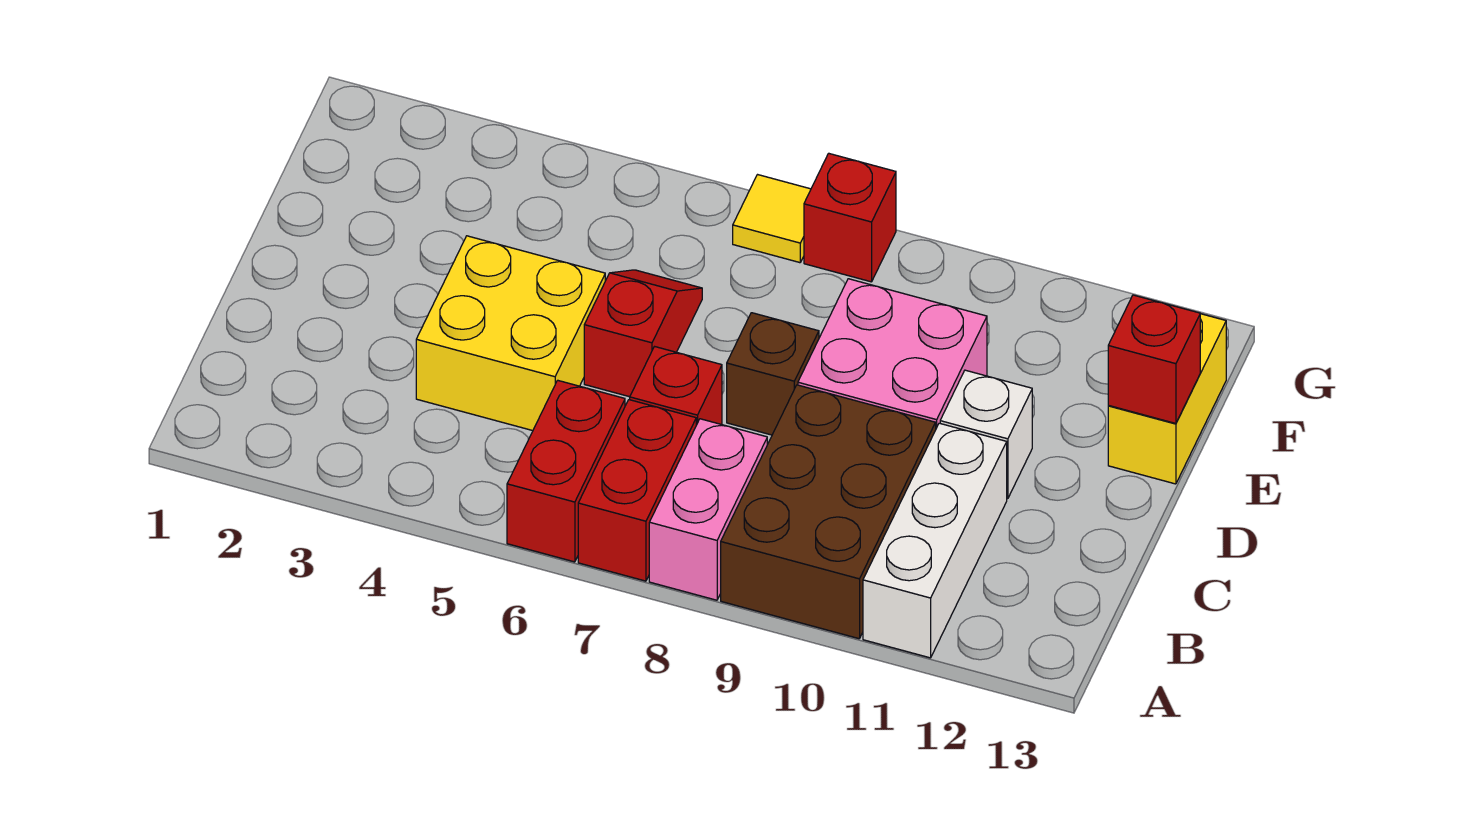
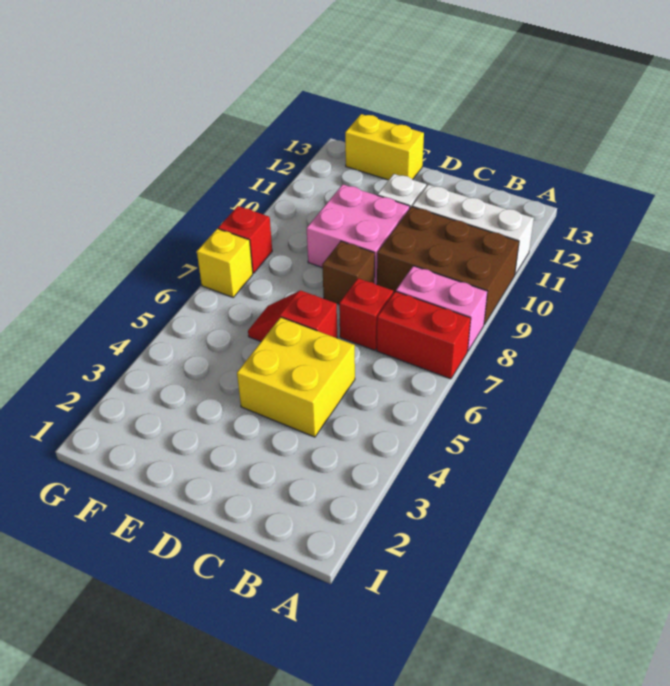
red 1x2 brick [507,380,625,562] -> none
red 1x1 brick [1108,295,1200,423] -> none
yellow 1x1 tile [733,175,811,263] -> yellow 1x1 brick [197,229,253,297]

